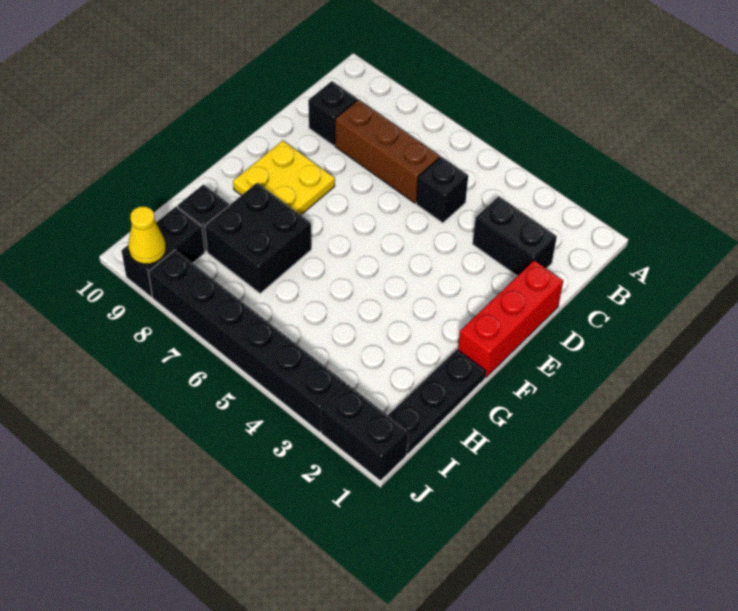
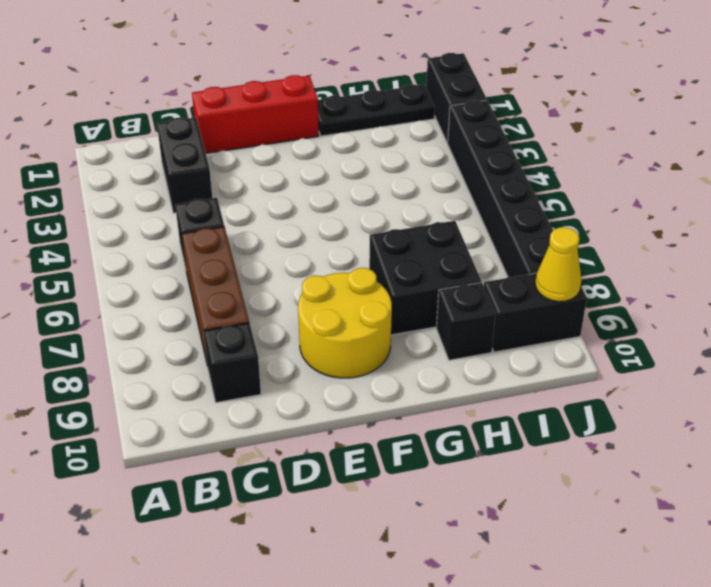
yellow 2x2 plate [233,140,335,215] -> yellow 2x2 round brick [298,268,392,378]

